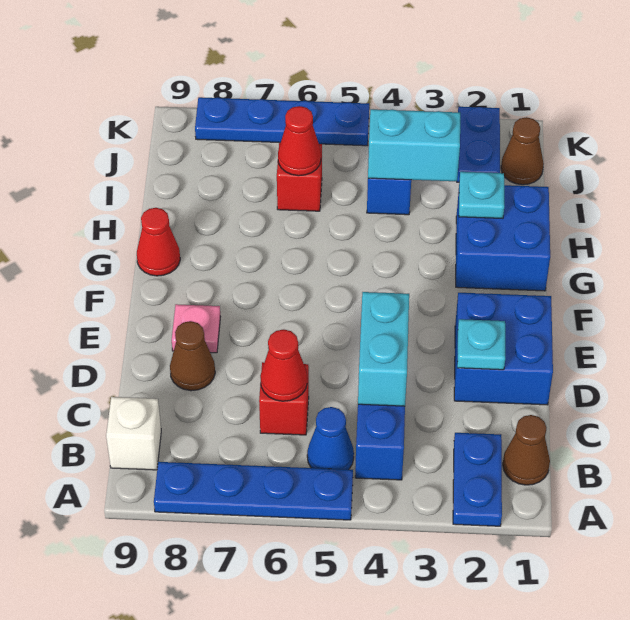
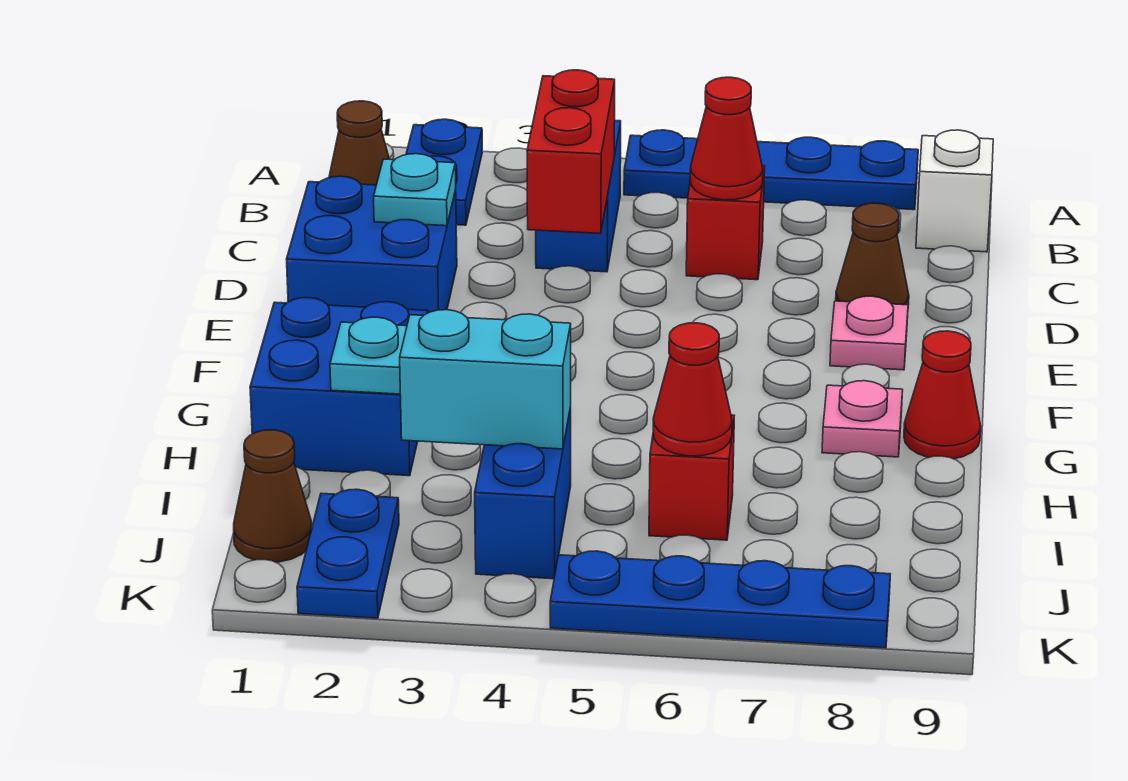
blue 1x1 cone [307,407,354,470] -> none
cyan 1x2 brick [358,292,409,406] -> red 1x2 brick [527,70,615,234]
none -> pink 1x1 plate [822,381,903,457]

